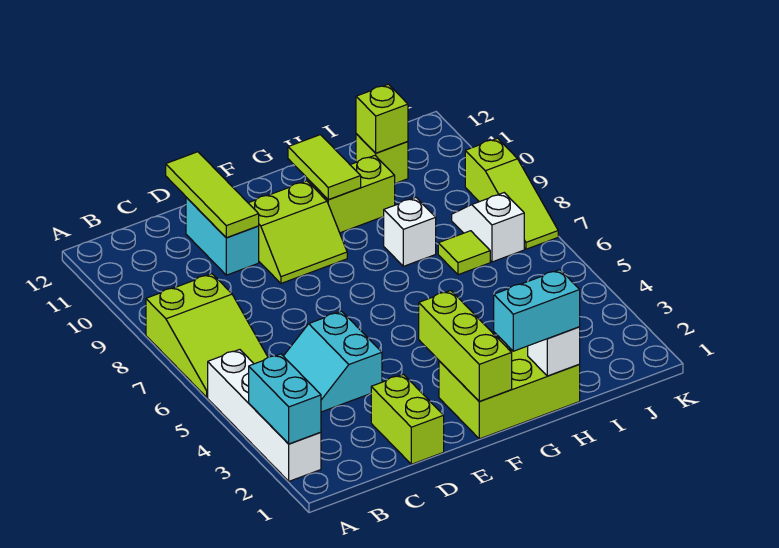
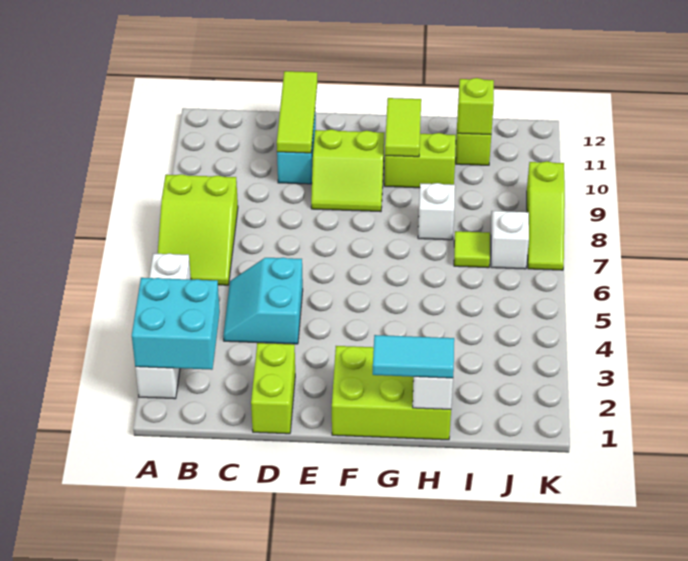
cyan 1x2 brick [249,354,321,444] -> cyan 2x2 brick [132,278,220,370]
lime 1x3 brick [419,291,512,401] -> none
cyan 1x2 brick [494,270,580,351] -> cyan 1x2 tile [373,335,454,378]

